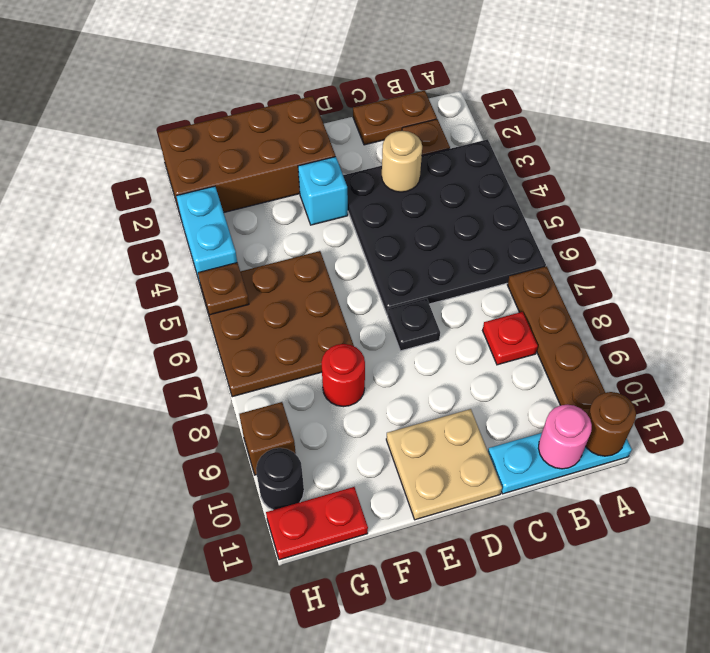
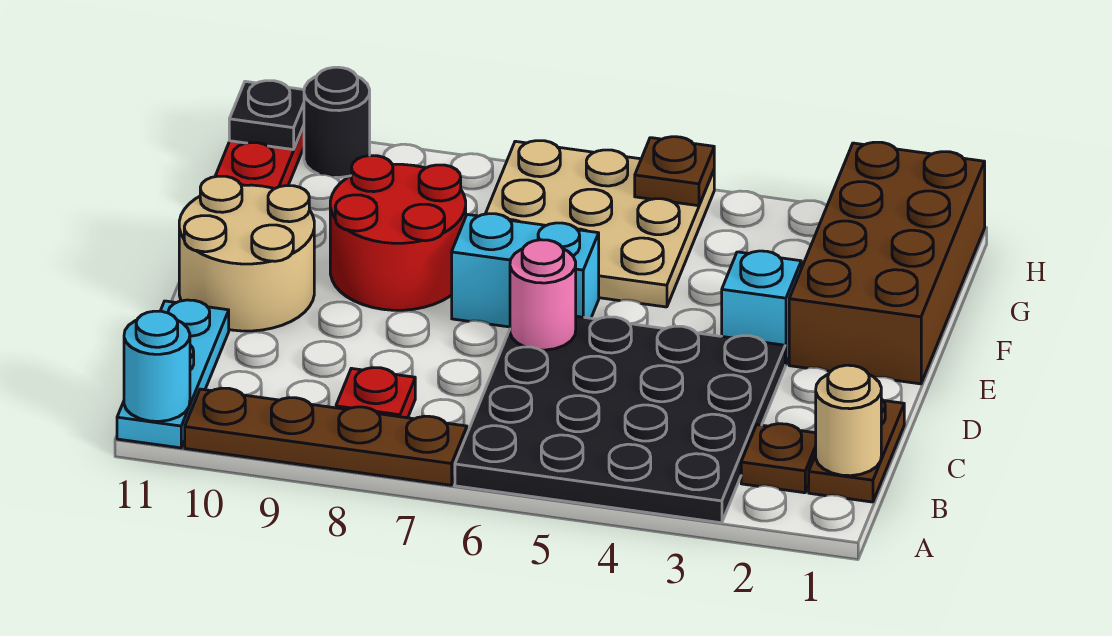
brown 1x1 round brick [586,392,636,456] -> cyan 1x1 round brick [124,311,190,421]
pink 1x1 round brick [538,405,592,469] -> pink 1x1 round brick moved to [510,240,576,350]
tan 1x1 round brick [382,131,422,192] -> tan 1x1 round brick moved to [816,365,881,476]
black 1x1 plate [388,298,440,351] -> black 1x1 plate moved to [229,81,304,150]
tan 2x2 plate [386,409,502,520] -> tan 2x2 round brick [179,176,314,331]
brown 3x3 plate [200,251,354,397] -> tan 3x3 plate [486,141,714,307]
red 1x1 round brick [321,344,365,407] -> red 2x2 round brick [330,156,466,310]
cyan 1x2 brick [176,186,237,283] -> cyan 1x2 brick moved to [452,214,599,327]
brown 1x1 brick [239,402,296,475] -> none

